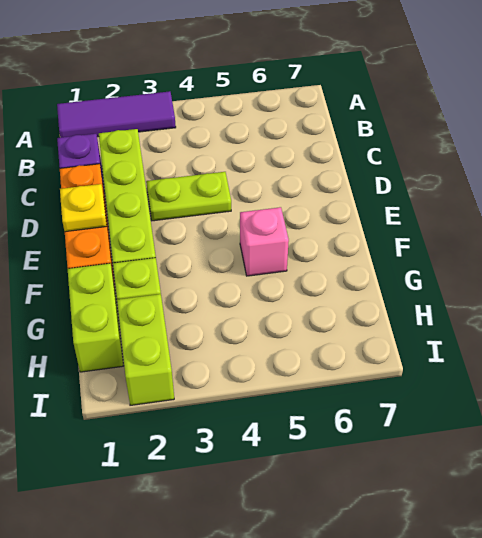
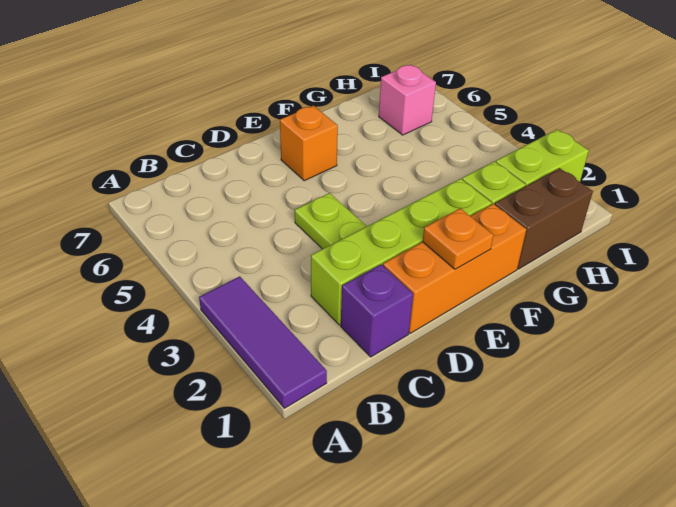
yellow 1x1 plate [60,184,107,232] -> orange 1x1 plate [422,208,494,269]
none -> orange 1x1 brick [280,106,338,181]
pink 1x1 brick [240,207,289,276] -> pink 1x1 brick moved to [379,65,436,135]
lime 1x2 brick [68,263,123,372] -> brown 1x2 brick [495,168,593,269]

